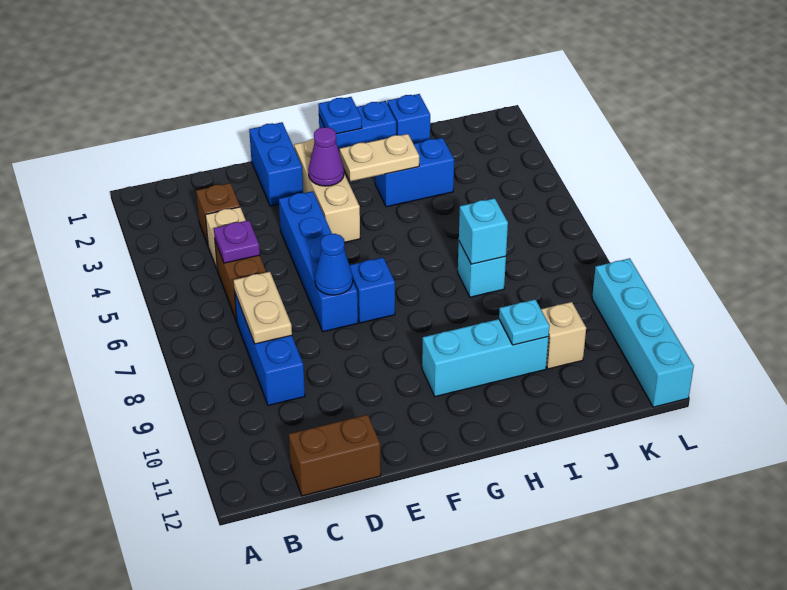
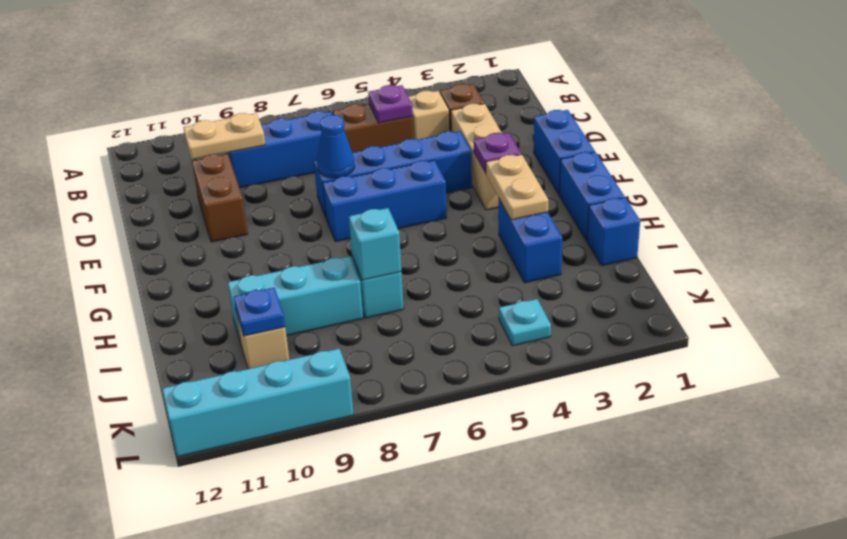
tan 1x2 plate [234,272,292,344] -> tan 1x2 plate moved to [183,113,265,159]
brown 1x2 brick [289,415,381,496] -> brown 1x2 brick moved to [192,154,248,242]
blue 1x2 brick [249,122,303,206] -> blue 1x2 brick turned to [533,110,595,194]
tan 1x3 brick [294,139,360,242] -> tan 1x3 brick turned to [451,104,502,210]
purple 1x1 cone [308,127,344,186] -> purple 1x1 plate [474,133,521,173]
blue 1x1 brick [350,258,395,323] -> blue 1x3 brick [323,160,447,242]
blue 1x1 plate [318,97,362,134] -> blue 1x1 plate moved to [234,288,285,336]
cyan 1x3 brick [422,319,549,397] -> cyan 1x3 brick turned to [228,256,363,343]
cyan 1x1 plate [499,299,549,345] -> cyan 1x1 plate moved to [499,299,551,346]

